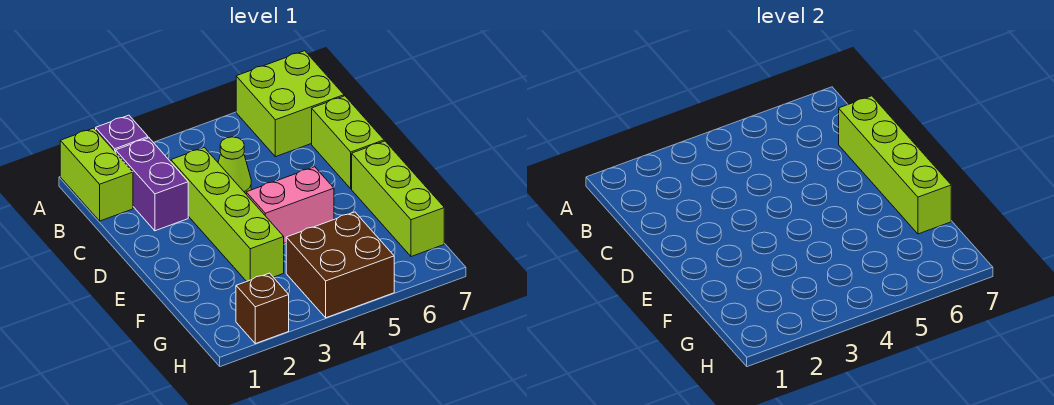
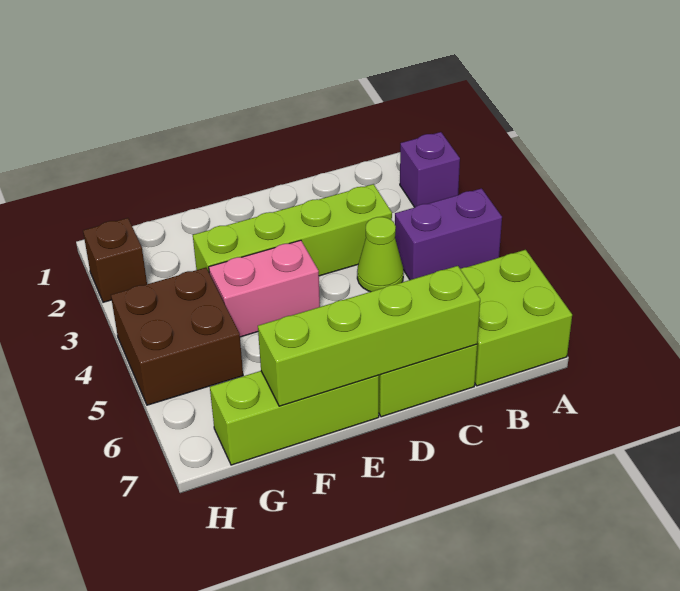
lime 1x2 brick [60,128,133,221] -> none
purple 1x2 brick [116,138,188,231] -> purple 1x2 brick moved to [395,188,502,280]
pink 1x2 brick [246,167,334,243] -> pink 1x2 brick turned to [209,240,320,337]

